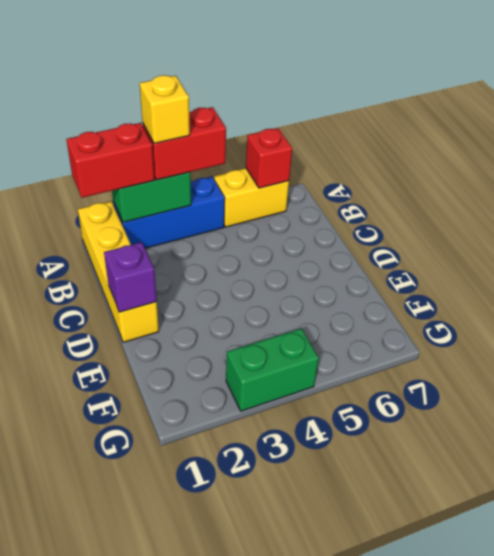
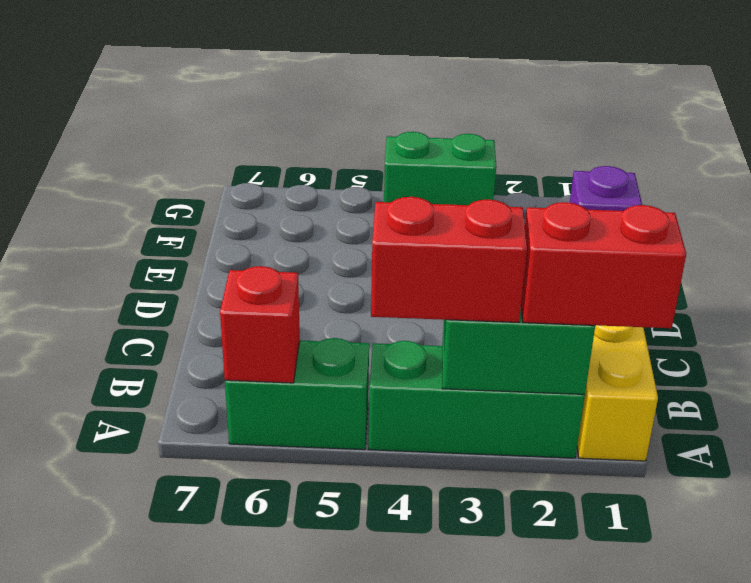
blue 1x3 brick [113,177,225,248] -> green 1x3 brick [369,341,585,458]
yellow 1x1 brick [140,75,190,144] -> none
yellow 1x2 brick [214,168,289,227] -> green 1x2 brick [225,338,369,450]

